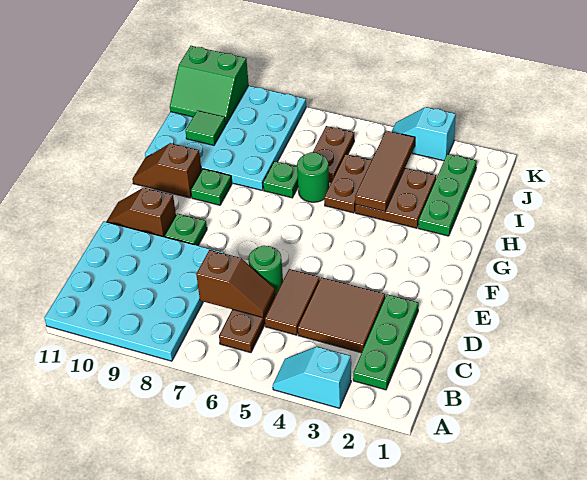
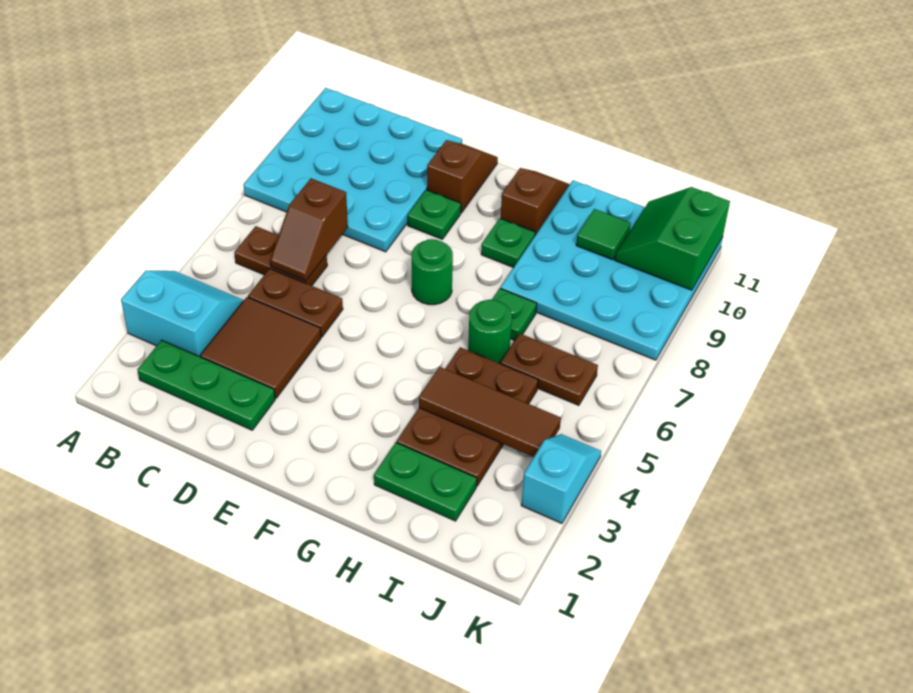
cyan 1x2 slope [273,347,351,408] -> cyan 2x2 slope [121,271,244,357]
brown 1x2 tile [265,269,320,335] -> brown 1x2 plate [248,269,343,337]
green 1x1 round brick [248,246,283,295] -> green 1x1 round brick moved to [412,239,453,305]
green 1x3 plate [418,154,477,236] -> green 1x2 plate [374,443,477,521]

